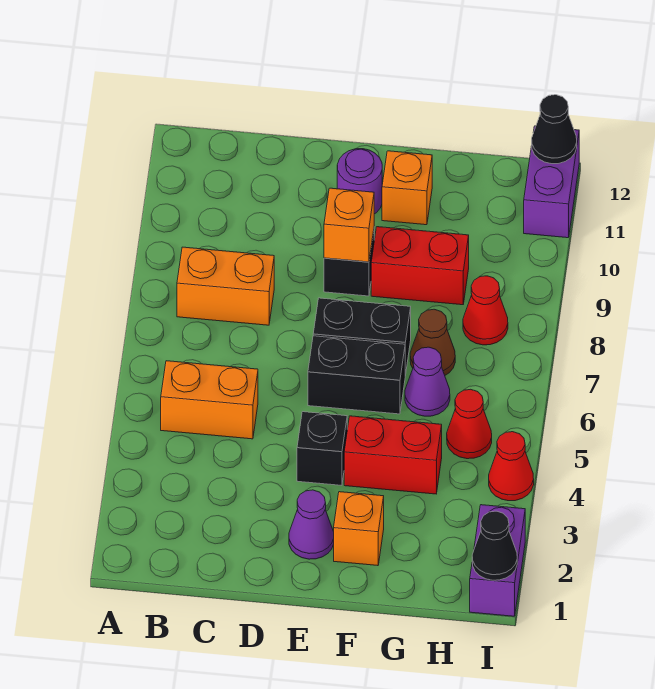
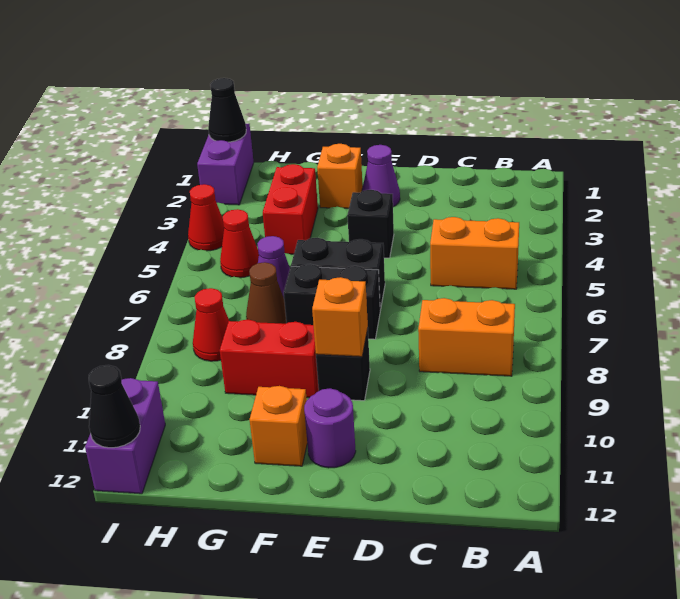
red 1x2 brick [344,416,442,494] -> red 1x2 brick turned to [263,164,318,254]

